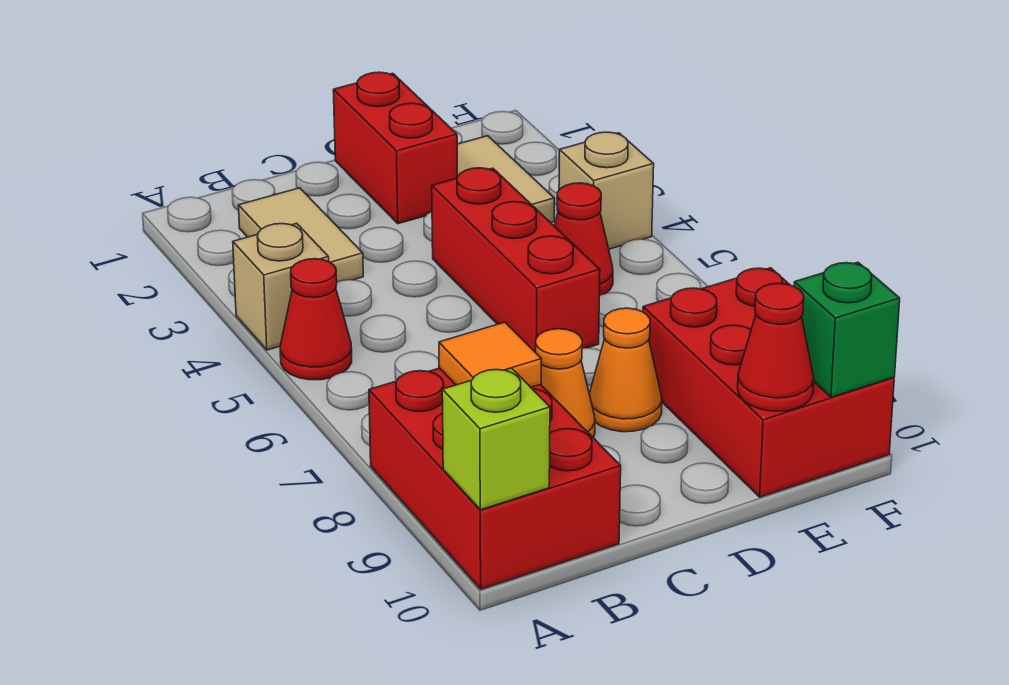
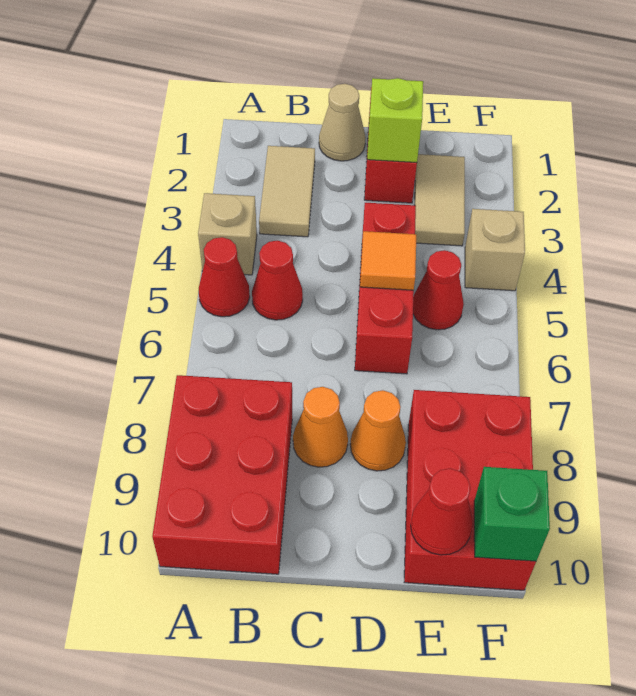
lime 1x1 brick [442,368,550,510] -> lime 1x1 brick moved to [367,78,423,163]
none -> red 1x1 cone [252,241,303,320]
orange 1x1 tile [439,322,541,387] -> orange 1x1 tile moved to [360,231,416,290]
none -> tan 1x1 cone [319,84,366,161]

